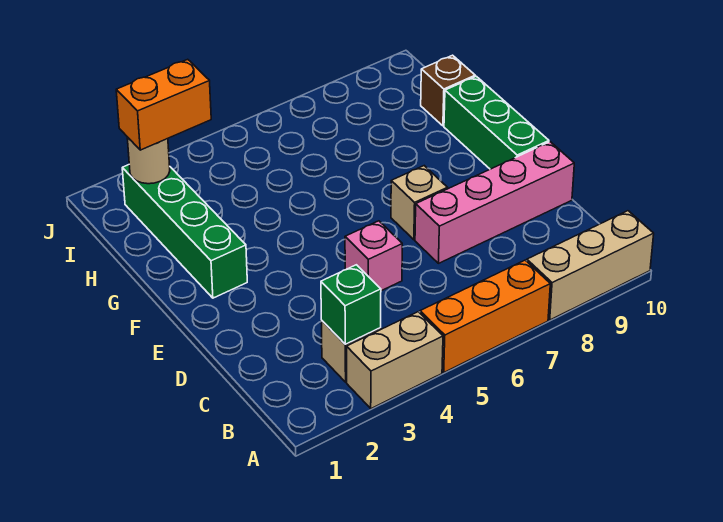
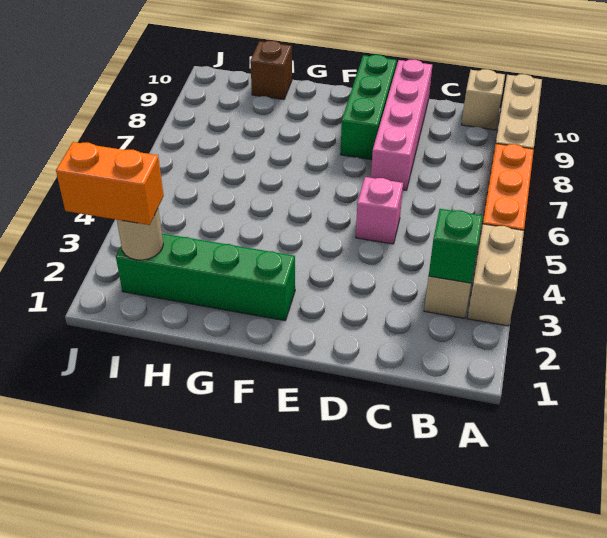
tan 1x1 brick [391,166,448,240] -> tan 1x1 brick moved to [461,69,505,130]
green 1x3 brick [444,76,549,169] -> green 1x3 brick turned to [341,55,397,160]
orange 1x2 brick [116,59,211,150] -> orange 1x2 brick turned to [56,142,164,225]

